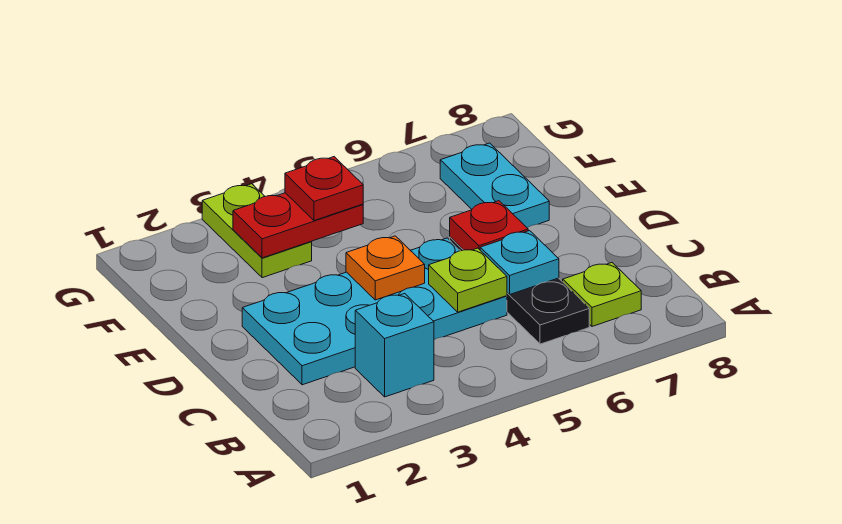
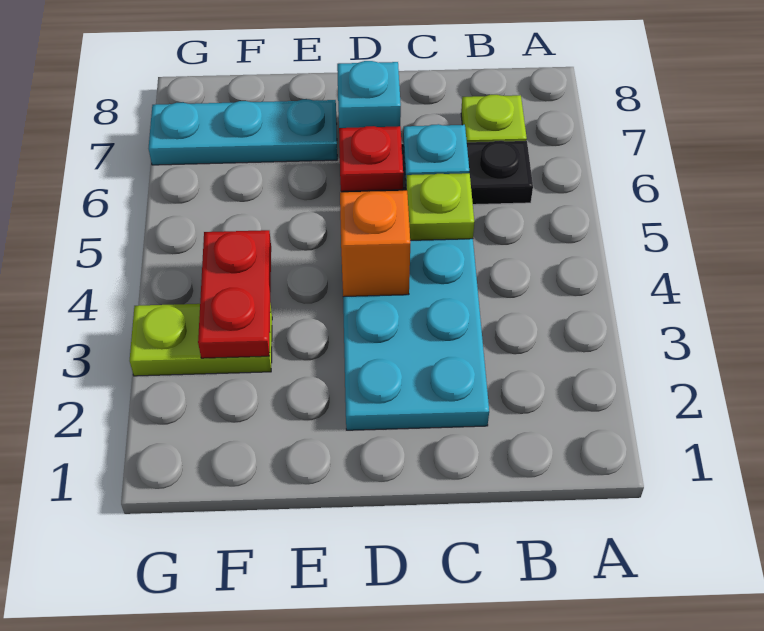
cyan 1x1 brick [355,294,434,397] -> cyan 1x1 brick moved to [337,61,401,128]
orange 1x1 plate [346,236,425,300] -> orange 1x1 brick [340,191,410,297]
cyan 1x2 plate [440,143,549,228] -> cyan 1x3 plate [149,99,337,165]
red 1x1 plate [285,157,363,221] -> none

